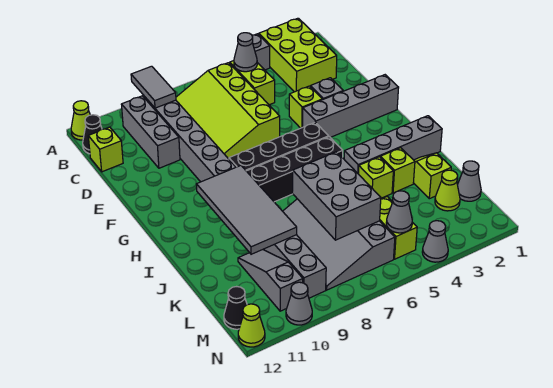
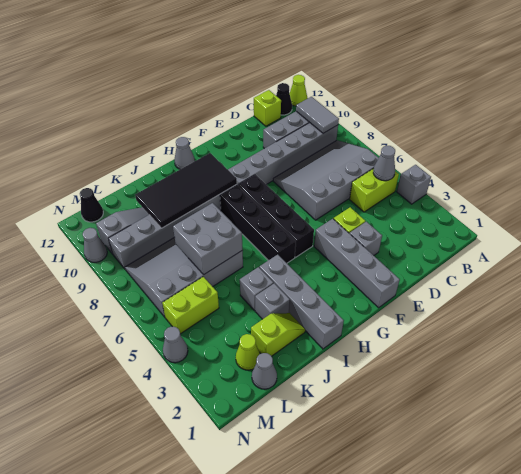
lime 2x3 brick [259,18,337,92] -> none
grey 1x2 tile [131,66,176,108] -> grey 1x2 tile turned to [296,97,339,133]
lime 3x4 slope [176,63,280,159] -> grey 3x4 slope [273,140,379,220]
grey 2x4 tile [196,166,297,254] -> black 2x4 tile [135,153,237,228]
lime 1x1 brick [380,148,415,193] -> grey 1x1 brick [255,283,290,319]
lime 1x1 brick [358,157,393,198] -> grey 1x1 brick [240,267,273,311]
grey 2x3 brick [292,152,381,240] -> grey 2x2 brick [173,203,242,274]
grey 1x1 cone [386,191,412,233] -> grey 1x1 cone moved to [174,137,195,169]
lime 1x1 cone [238,304,265,347] -> none

